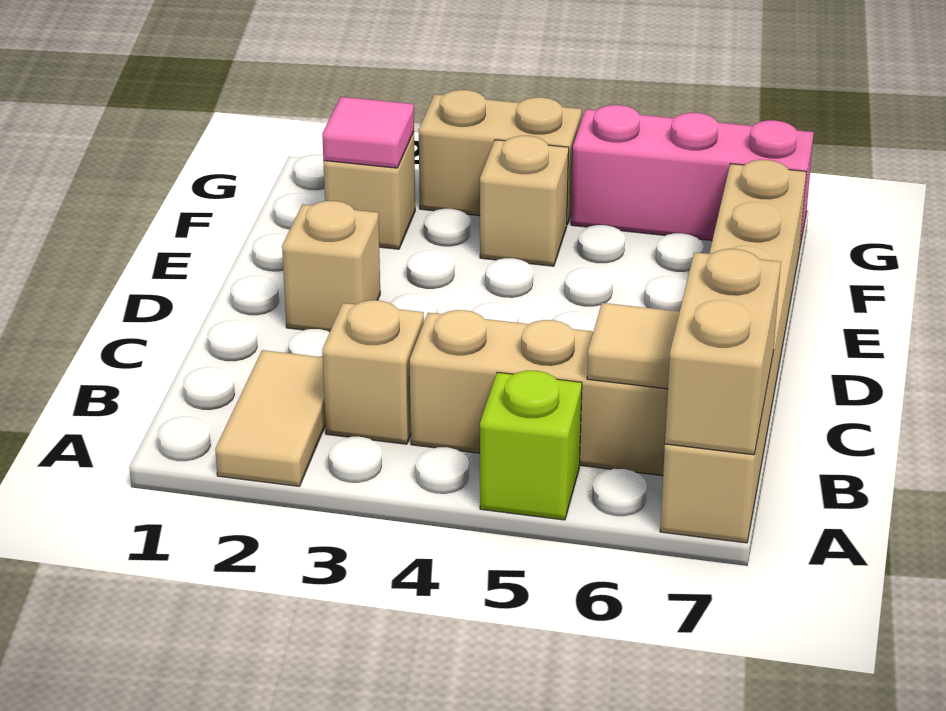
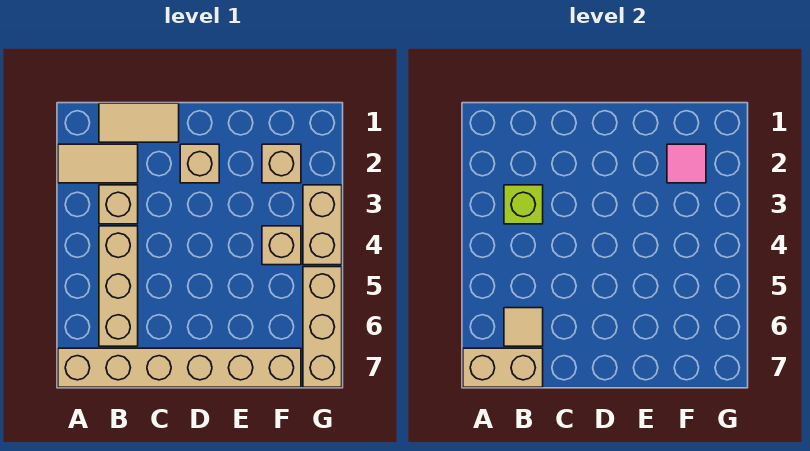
lime 1x1 brick [480,370,582,520] -> lime 1x1 brick moved to [504,185,543,224]
none -> tan 1x2 tile [99,103,179,142]
pink 1x3 brick [571,105,814,246] -> tan 1x3 brick [303,267,342,387]

